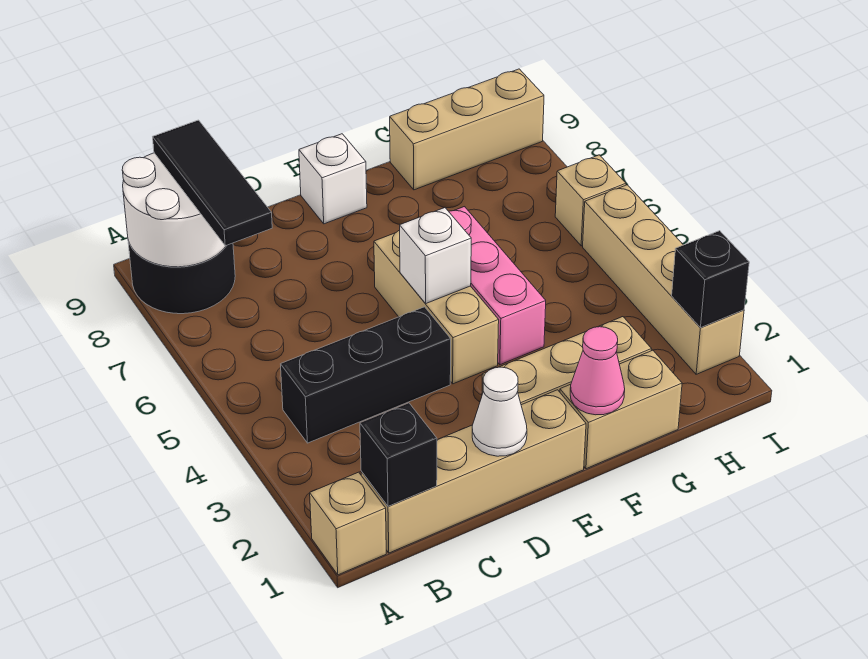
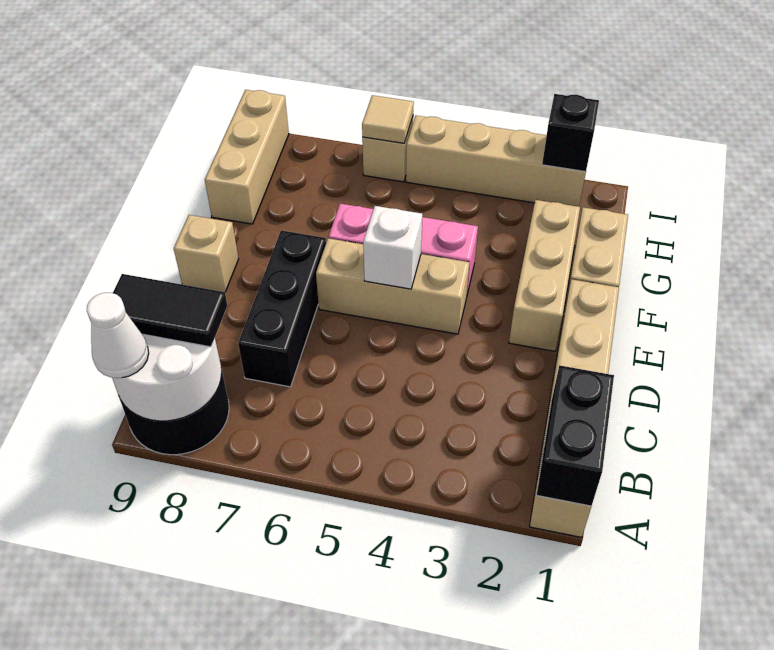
black 1x1 brick [360,403,437,506] -> black 1x2 brick [537,365,614,506]
black 1x3 brick [281,307,451,443] -> black 1x3 brick moved to [238,230,326,387]
black 1x3 tile [153,120,272,246] -> black 1x2 tile [113,274,227,347]
white 1x1 cone [472,367,527,456] -> white 1x1 cone moved to [87,293,149,378]
white 1x1 brick [299,134,367,224] -> tan 1x1 brick [174,215,239,292]
pink 1x1 cone [570,327,625,415] -> none
none -> tan 1x1 tile [362,95,414,143]

